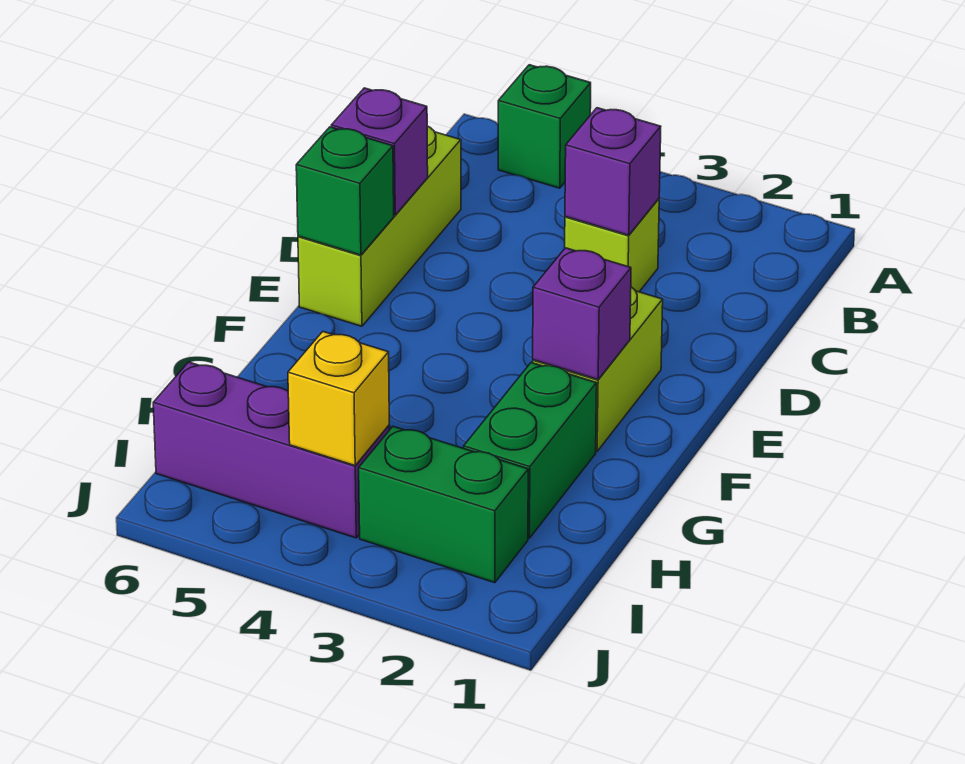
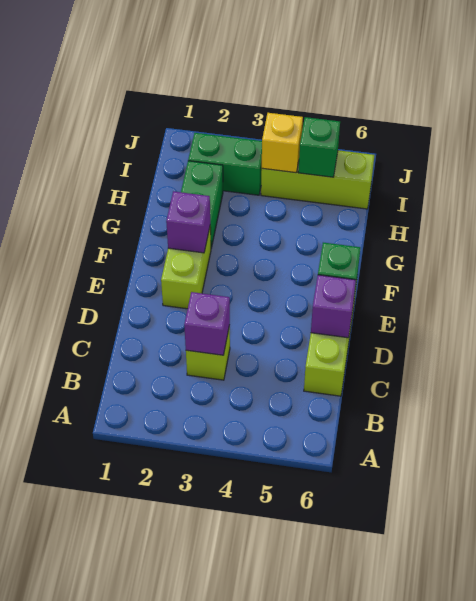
green 1x1 brick [498,65,591,188] -> green 1x1 brick moved to [298,117,340,177]
purple 1x3 brick [153,362,389,538] -> lime 1x3 brick [261,150,374,209]

